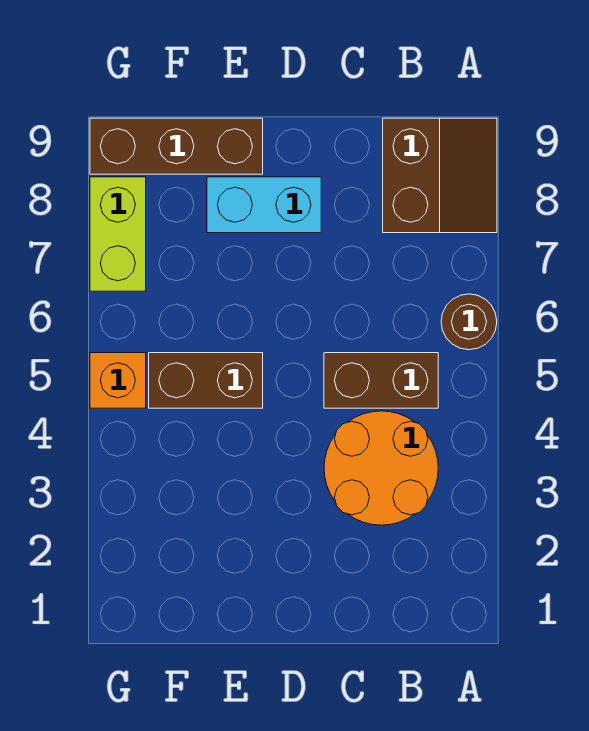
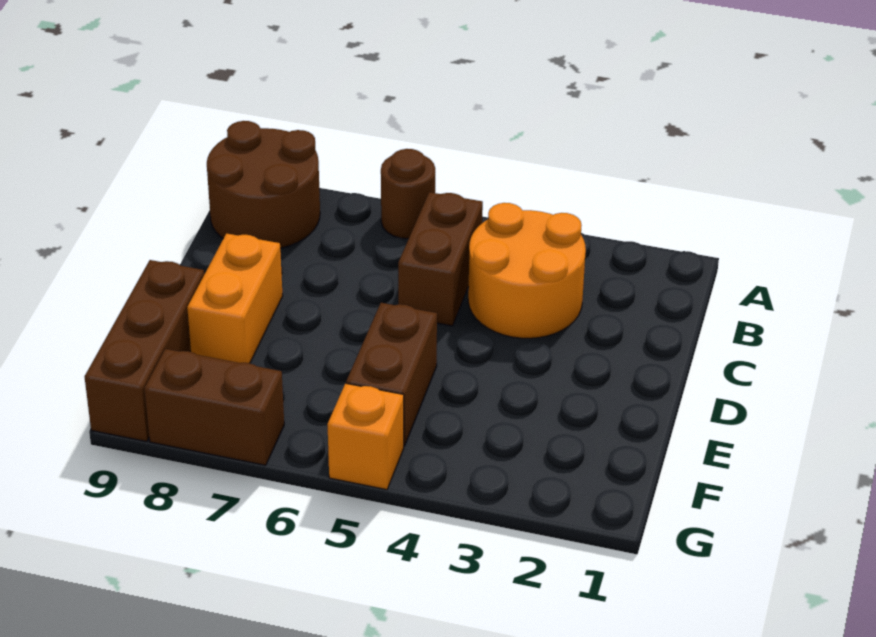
brown 2x2 slope [383,118,497,233] -> brown 2x2 round brick [207,121,320,248]
cyan 1x2 brick [207,177,321,233] -> orange 1x2 brick [187,233,283,363]
lime 1x2 brick [90,177,146,291] -> brown 1x2 brick [144,349,284,465]

